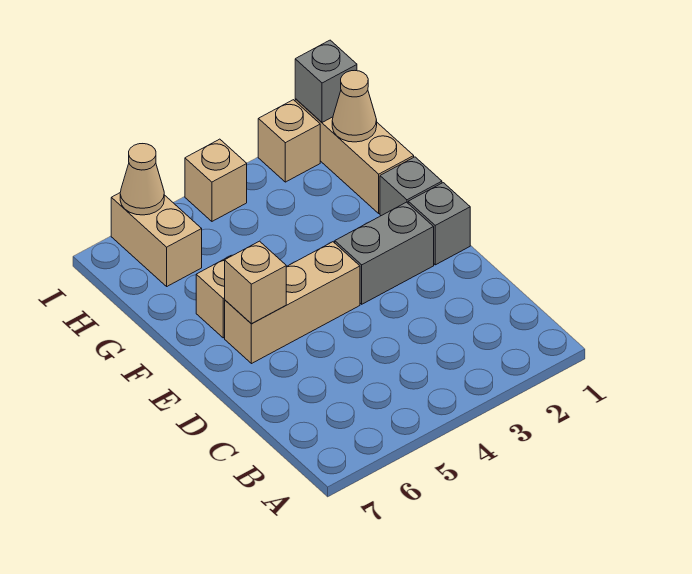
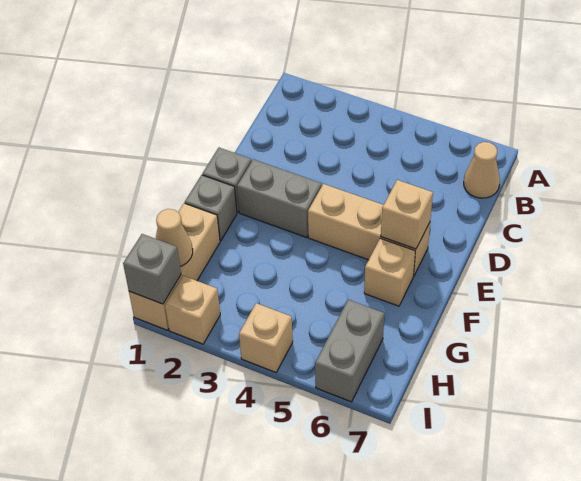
tan 1x2 brick [111,193,202,286] -> grey 1x2 brick [315,299,384,402]
tan 1x1 cone [120,144,164,215] -> tan 1x1 cone moved to [464,142,500,198]

